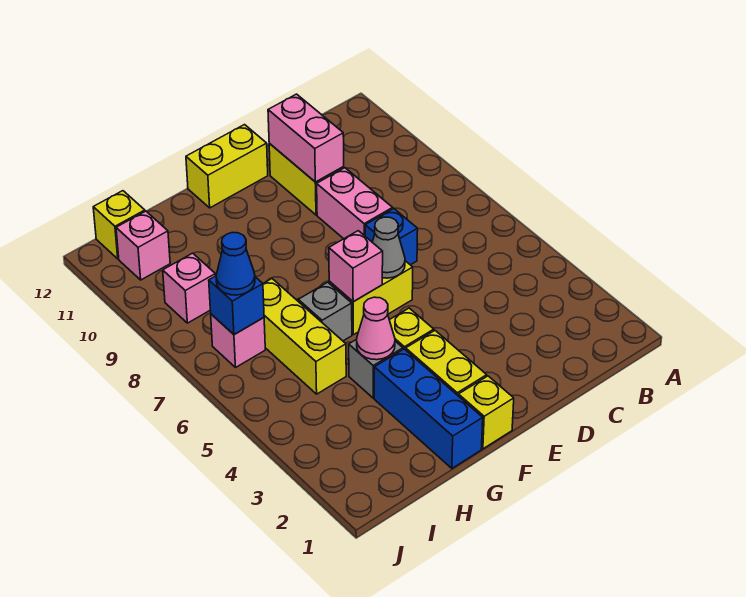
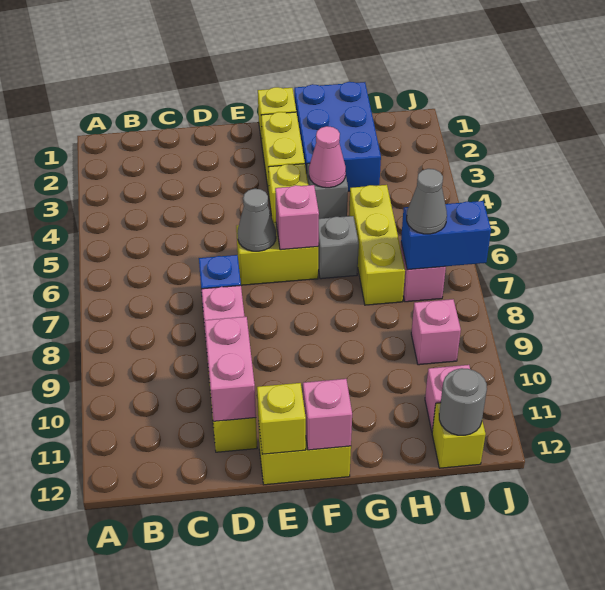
none -> yellow 1x1 brick [257,383,306,454]
none -> pink 1x1 brick [303,379,352,450]
blue 1x3 brick [374,349,483,468] -> blue 2x3 brick [294,82,381,191]
blue 1x1 brick [209,276,264,335] -> blue 1x2 brick [401,201,491,270]
blue 1x1 cone [216,232,255,295] -> grey 1x1 cone [407,169,447,234]
none -> grey 1x1 round brick [439,368,487,435]

